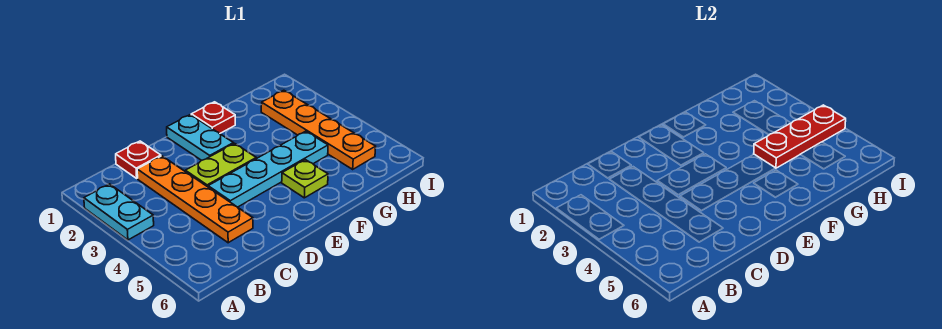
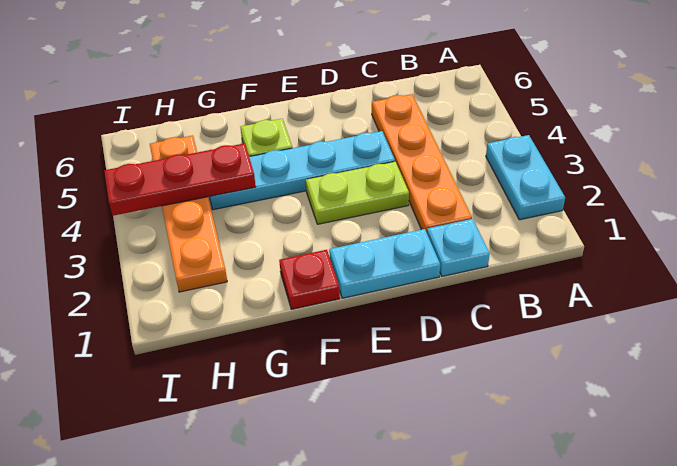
red 1x1 plate [116,141,161,178] -> cyan 1x1 plate [427,219,490,276]
cyan 1x2 plate [167,115,233,160] -> cyan 1x2 plate turned to [329,229,440,298]

